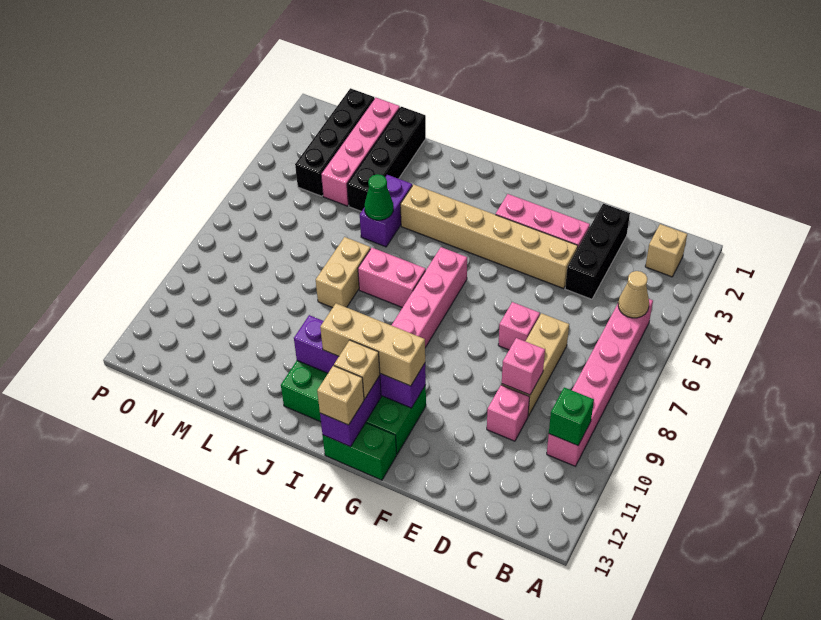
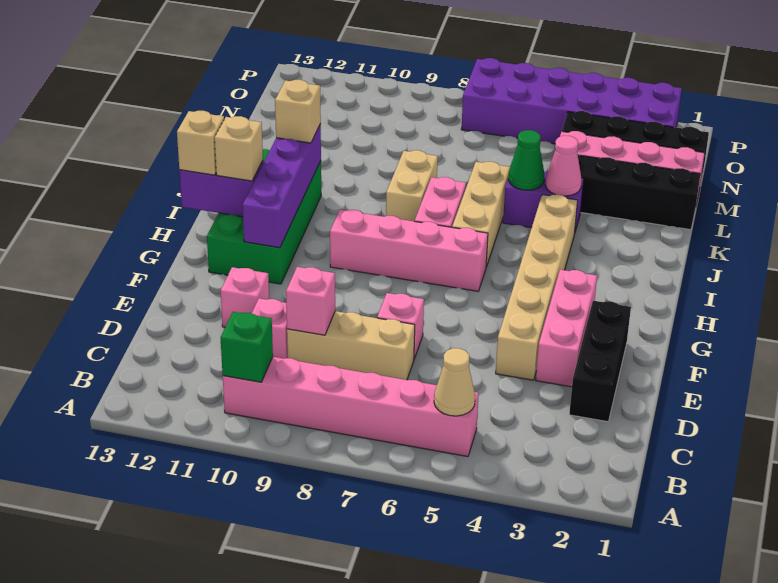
tan 1x1 brick [645,224,687,277] -> tan 1x1 brick moved to [275,80,321,143]
black 1x3 brick [565,204,630,299] -> black 1x3 brick turned to [569,301,631,422]
none -> pink 1x1 brick [221,267,269,327]
tan 1x3 brick [320,303,425,386] -> tan 1x3 brick moved to [452,161,510,267]
green 1x2 brick [323,423,397,480] -> none
none -> pink 1x1 cone [545,136,582,196]
tan 1x2 brick [316,237,370,308] -> tan 1x2 brick turned to [386,150,438,221]
none -> purple 2x6 brick [461,58,682,144]

